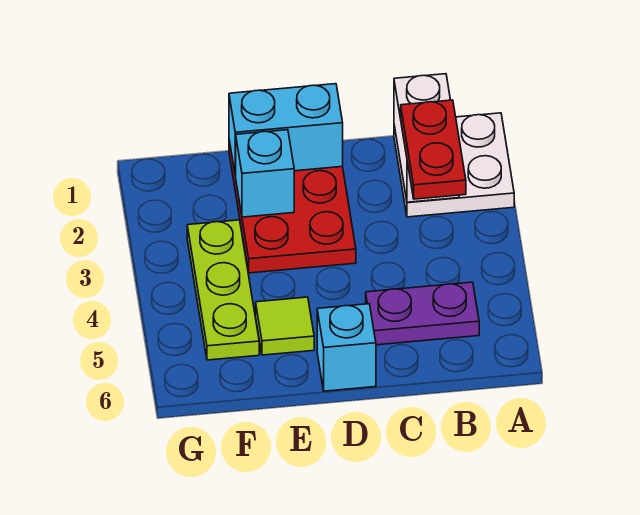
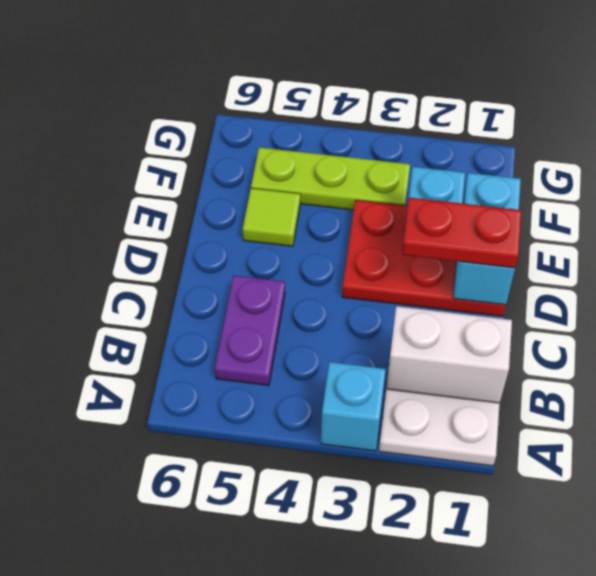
red 1x2 plate [401,100,466,199] -> red 1x2 plate moved to [402,198,521,268]
cyan 1x1 brick [317,304,376,391] -> cyan 1x1 brick moved to [321,362,386,451]

